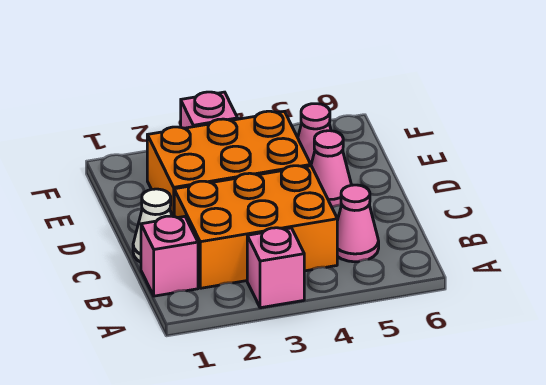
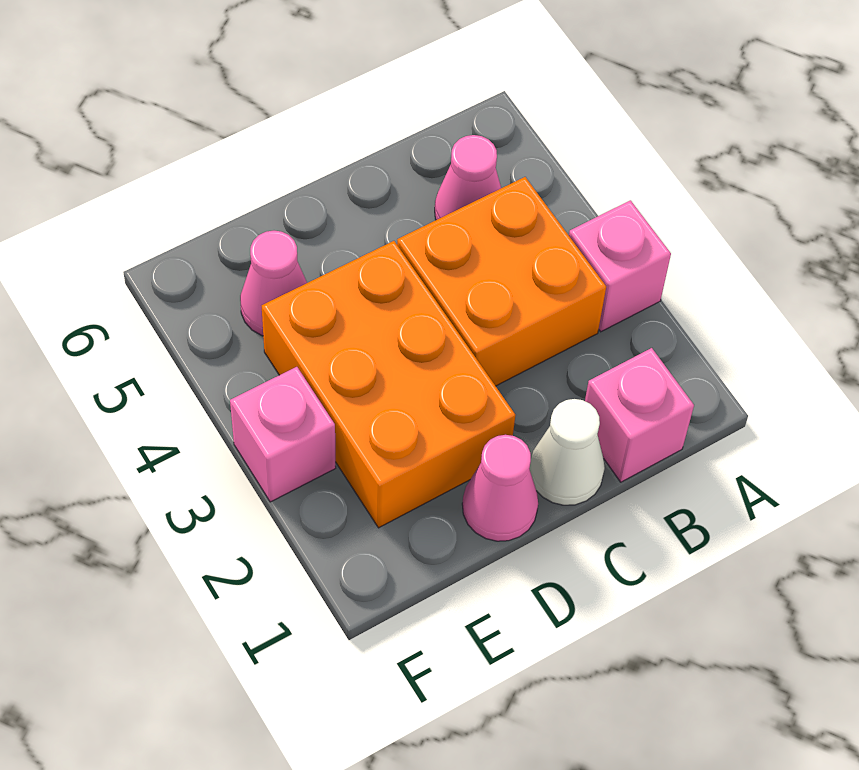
orange 2x3 brick [174,166,337,288] -> orange 2x2 brick [397,177,606,386]
pink 1x1 cone [311,131,351,207] -> pink 1x1 cone moved to [462,435,538,541]

